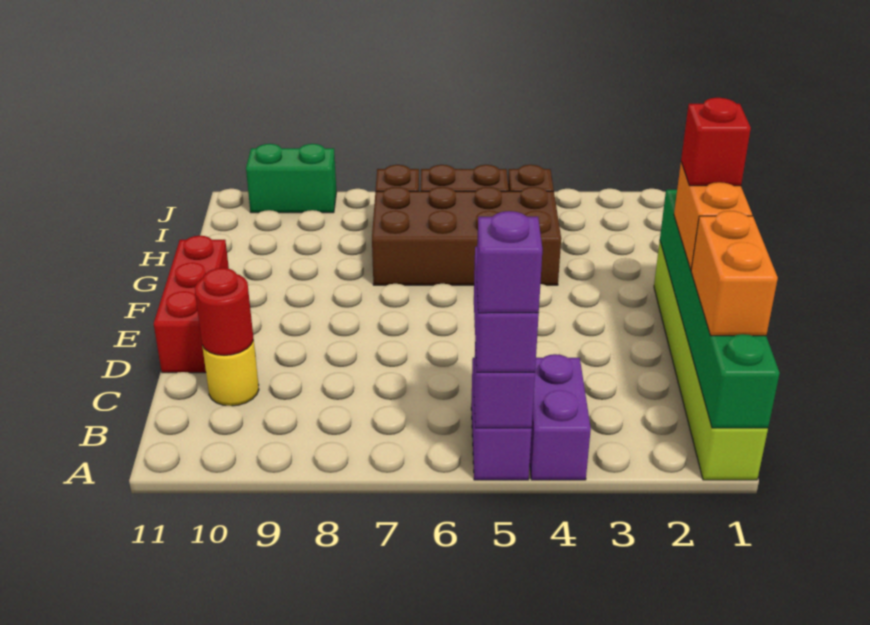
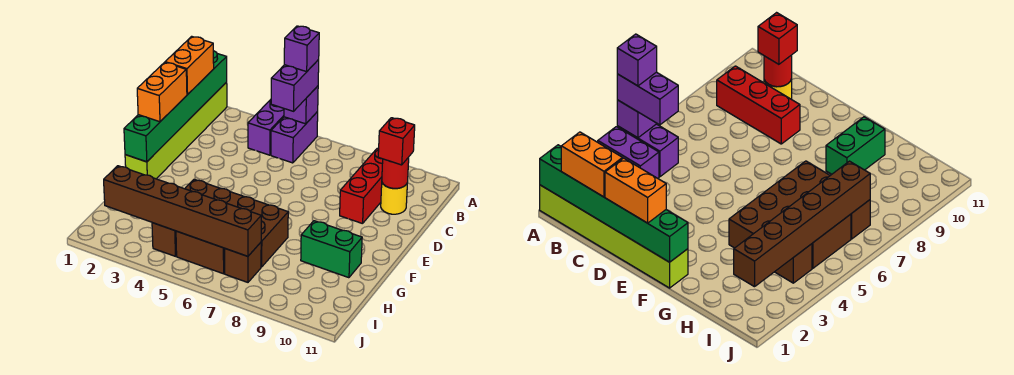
red 1x3 brick [154,236,229,373] -> red 1x3 brick moved to [340,148,383,224]
red 1x1 brick [681,98,751,186] -> red 1x1 brick moved to [378,118,415,165]
none -> brown 1x6 brick [104,166,261,256]
green 1x2 brick [246,144,336,213] -> green 1x2 brick moved to [301,221,362,278]

